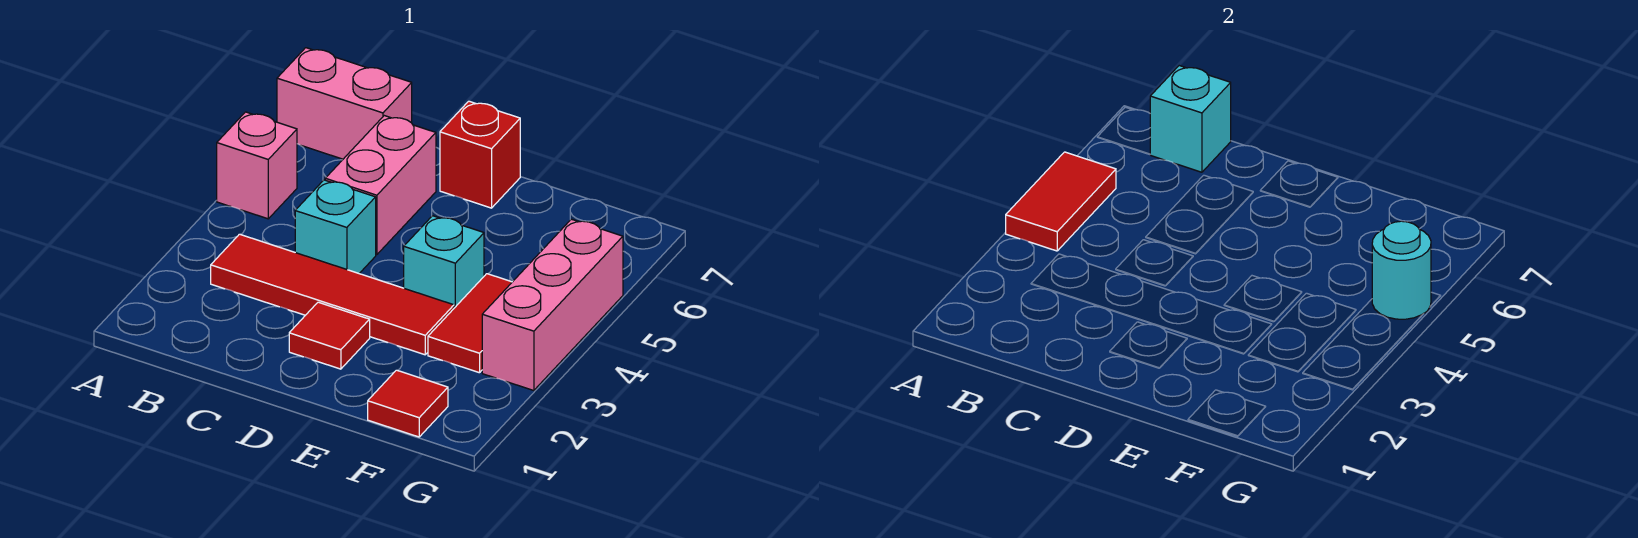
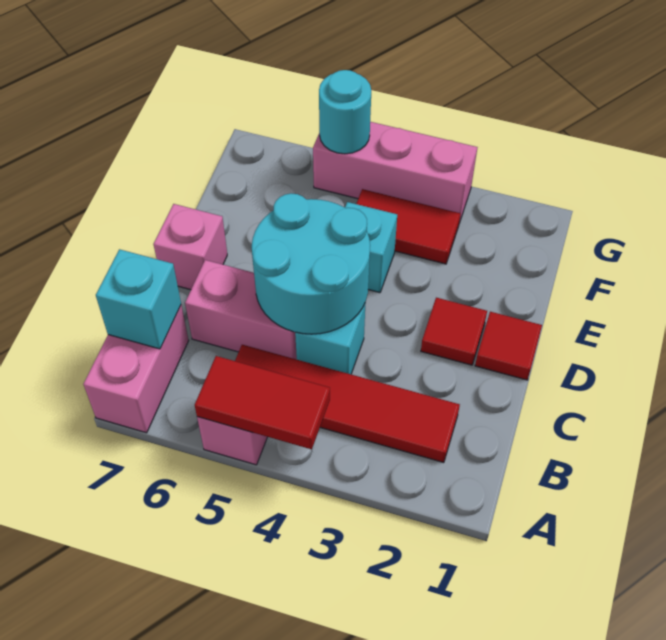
red 1x4 tile [211,234,454,355] -> red 1x4 tile turned to [235,345,460,463]
none -> cyan 2x2 round brick [252,193,370,334]
red 1x1 brick [440,101,520,208] -> pink 1x1 brick [153,204,227,290]
red 1x1 tile [368,370,448,437] -> red 1x1 tile moved to [475,312,542,380]

